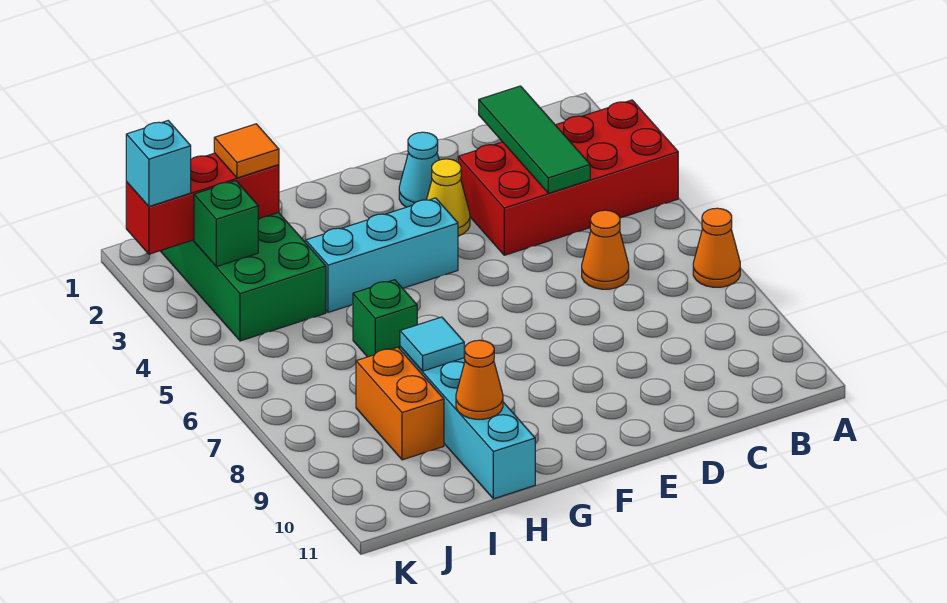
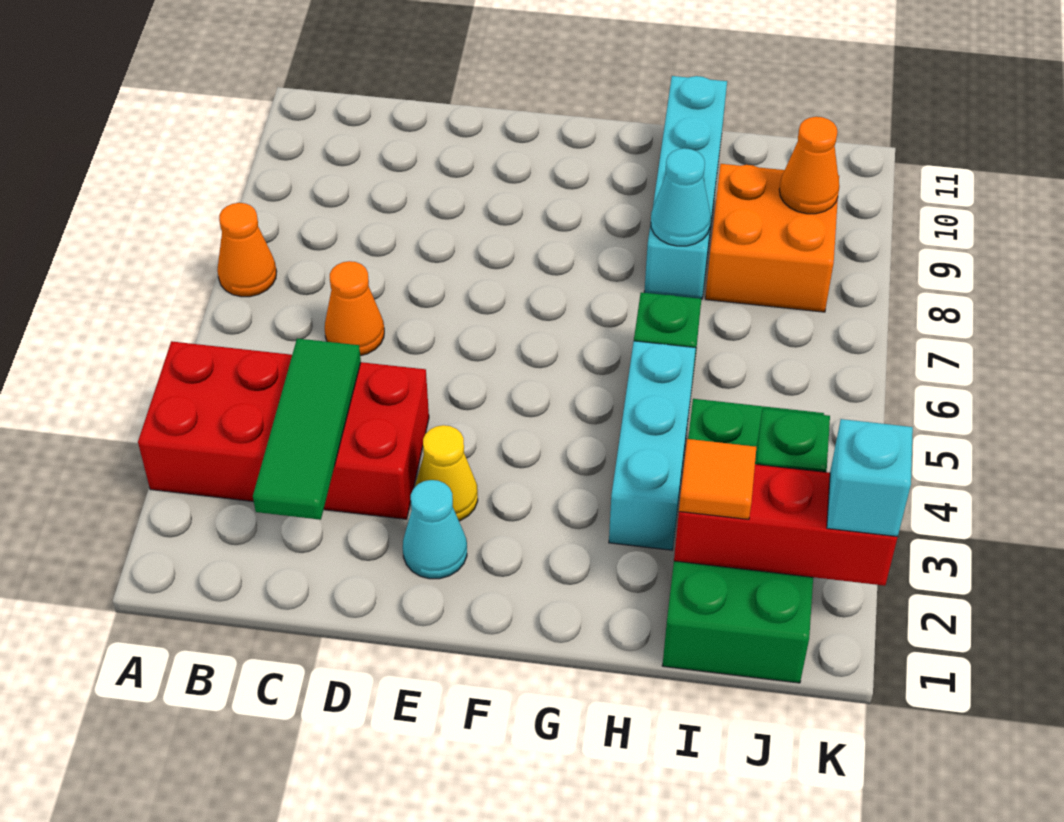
cyan 1x3 brick [306,198,458,312] -> cyan 1x3 brick turned to [609,341,696,550]
cyan 1x1 tile [400,317,464,371] -> cyan 1x1 cone [651,148,711,246]
orange 1x1 cone [456,340,503,419] -> orange 1x1 cone moved to [779,117,840,214]
orange 1x2 brick [356,347,444,460] -> orange 2x2 brick [705,164,839,312]

